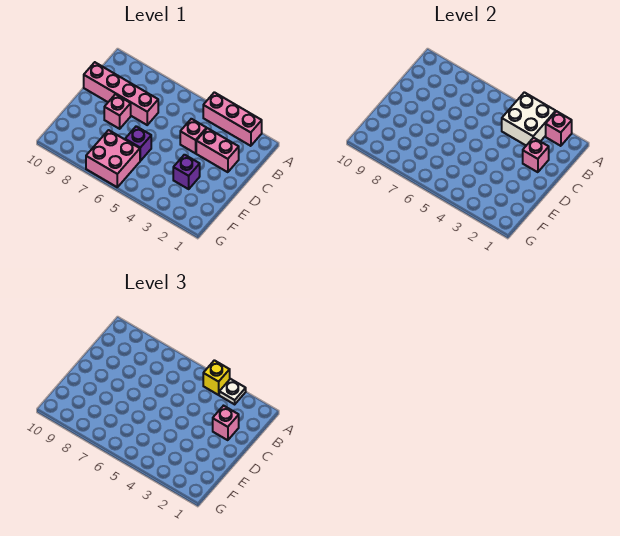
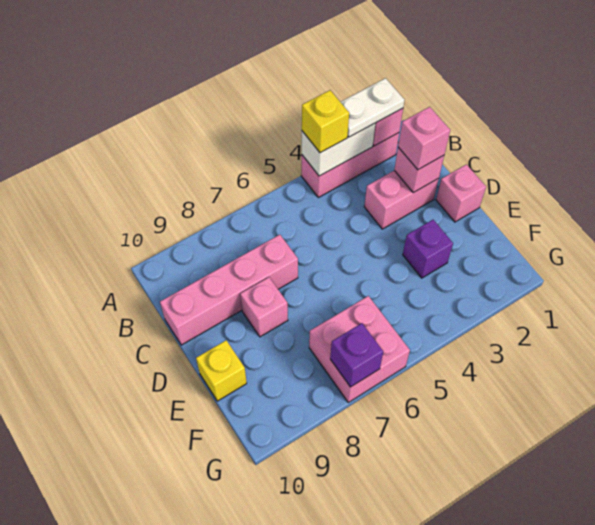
white 2x2 brick [502,92,556,145] -> white 1x2 brick [302,123,376,176]
white 1x1 plate [219,379,246,404] -> white 1x2 plate [341,78,405,137]
pink 1x1 brick [180,119,207,153] -> pink 1x1 brick moved to [436,164,486,222]
purple 1x1 brick [125,126,151,161] -> purple 1x1 brick moved to [330,323,383,387]
none -> yellow 1x1 brick [196,340,247,401]

